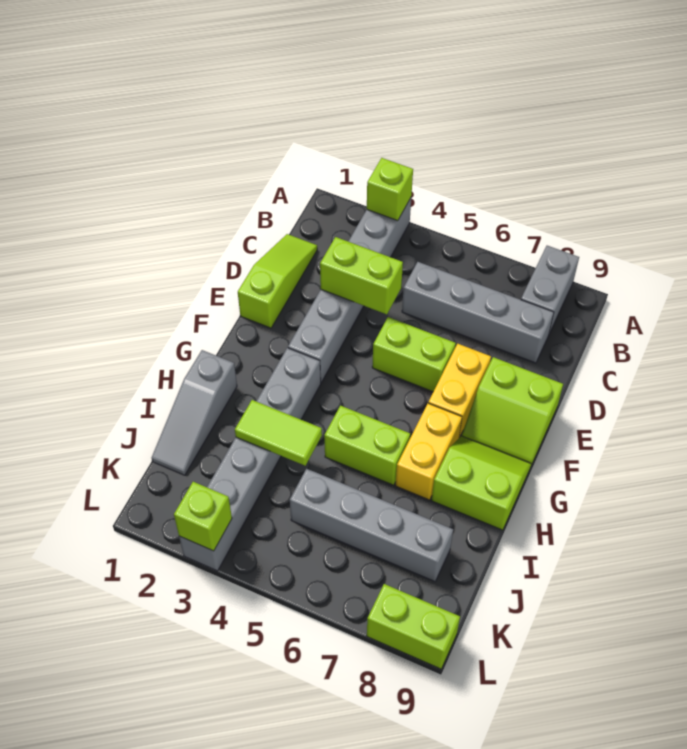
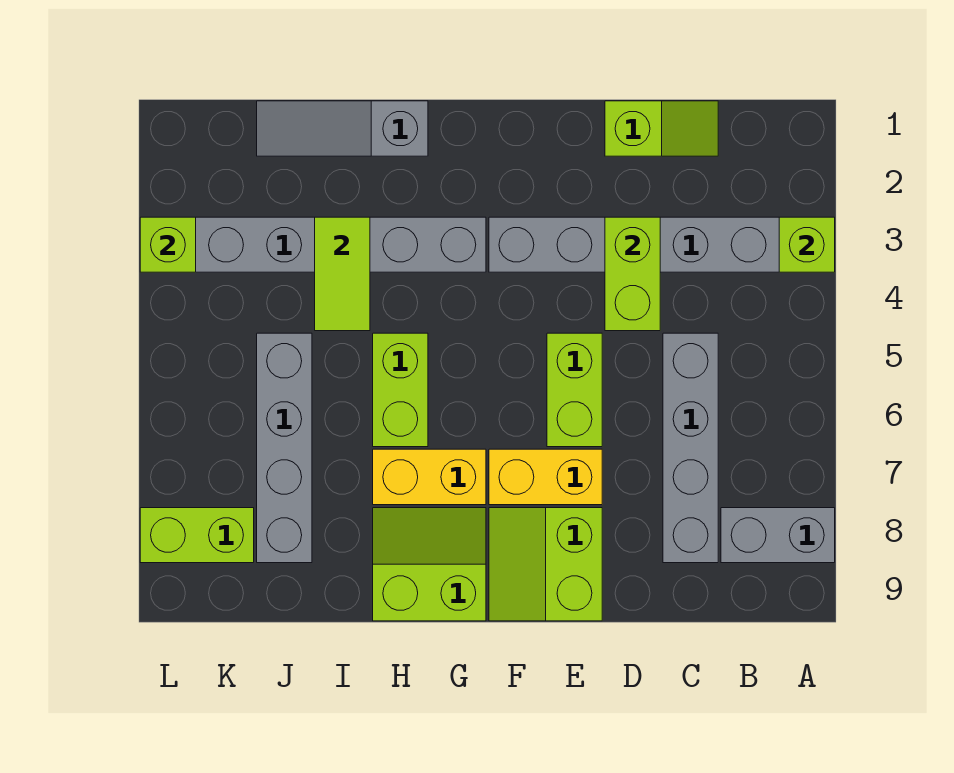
lime 1x3 slope [238,234,317,328] -> lime 1x2 slope [605,101,718,156]
lime 2x2 slope [431,436,531,530] -> lime 2x2 slope turned to [373,508,486,621]
lime 1x2 brick [367,584,460,669] -> lime 1x2 brick turned to [140,508,254,563]

